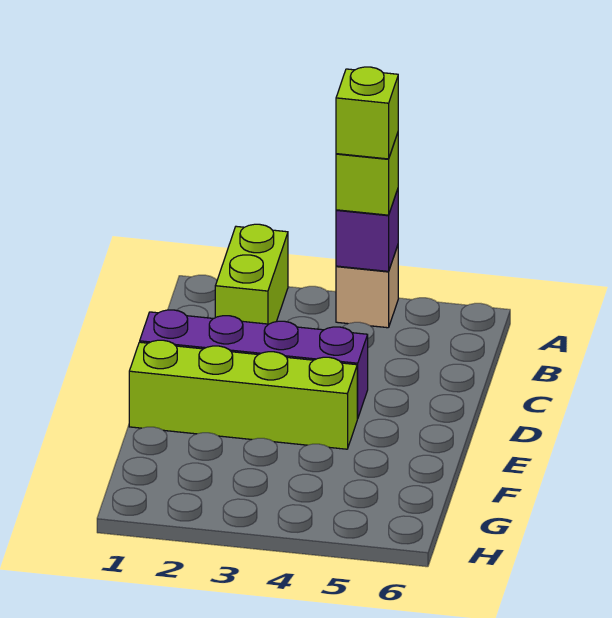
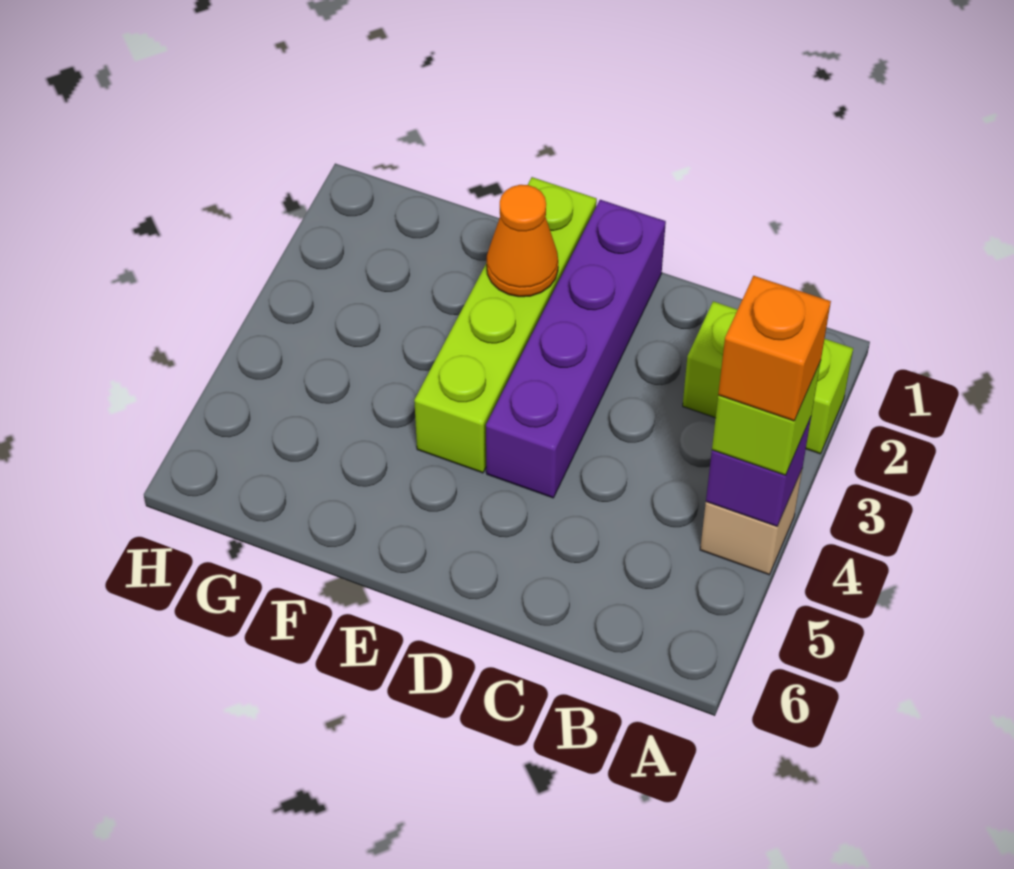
lime 1x1 brick [336,67,398,159] -> orange 1x1 brick [718,276,831,421]
none -> orange 1x1 cone [487,185,558,297]

